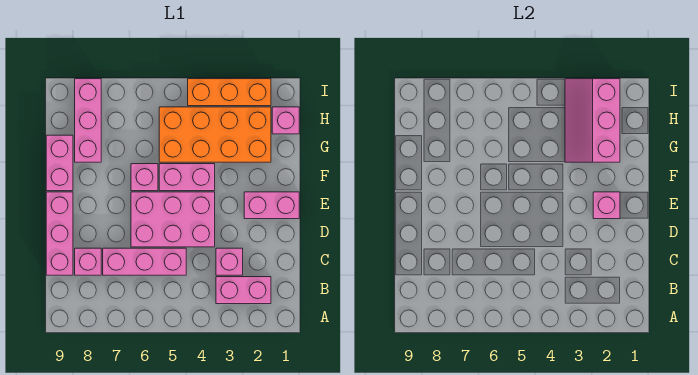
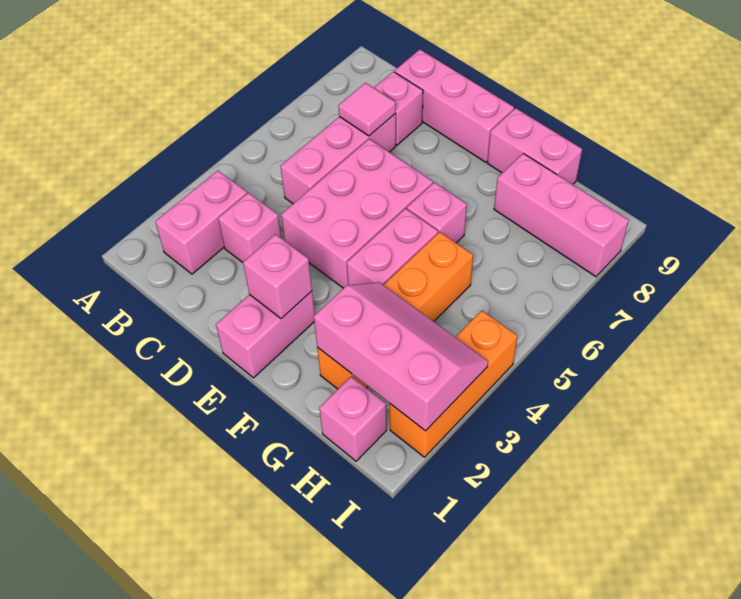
none -> pink 1x1 tile [338,83,396,136]
orange 2x4 brick [159,107,271,162] -> orange 1x4 brick [317,232,473,389]

